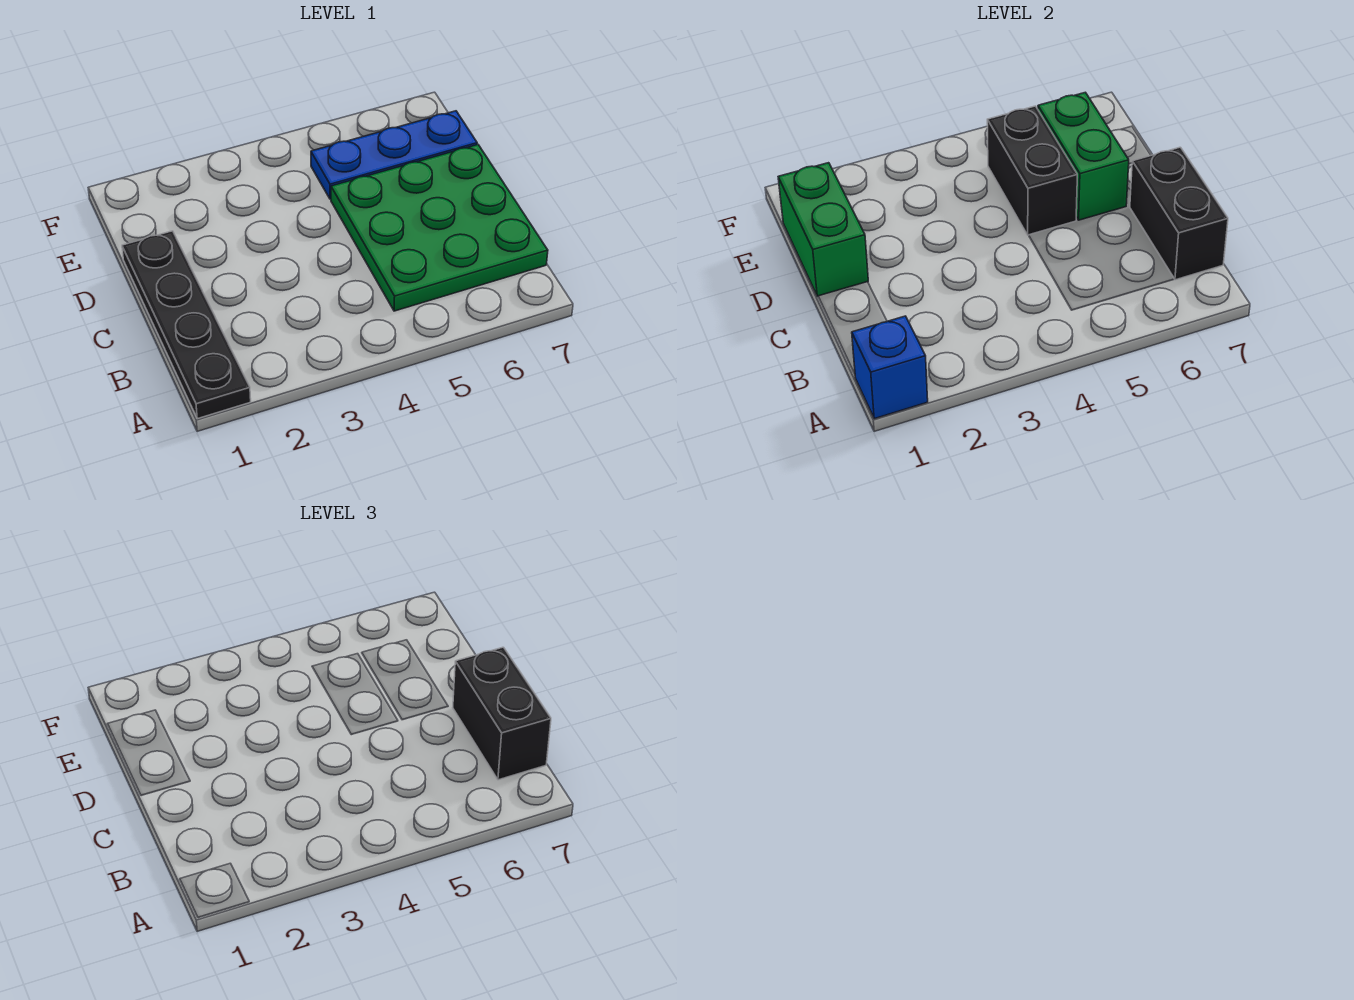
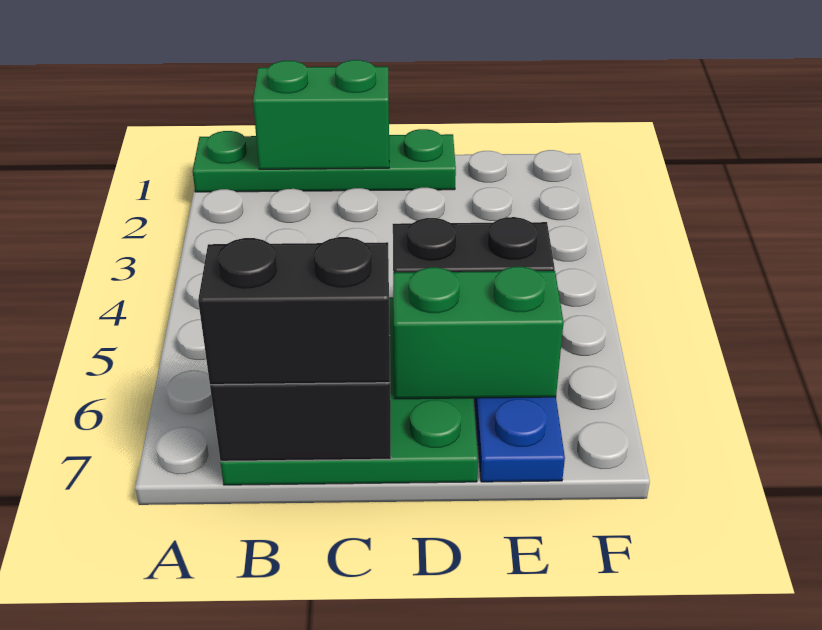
black 1x4 plate [122,231,251,419] -> green 1x4 plate [193,129,456,192]
blue 1x1 brick [852,316,928,419] -> none
green 1x2 brick [778,163,868,296] -> green 1x2 brick moved to [253,60,389,169]

